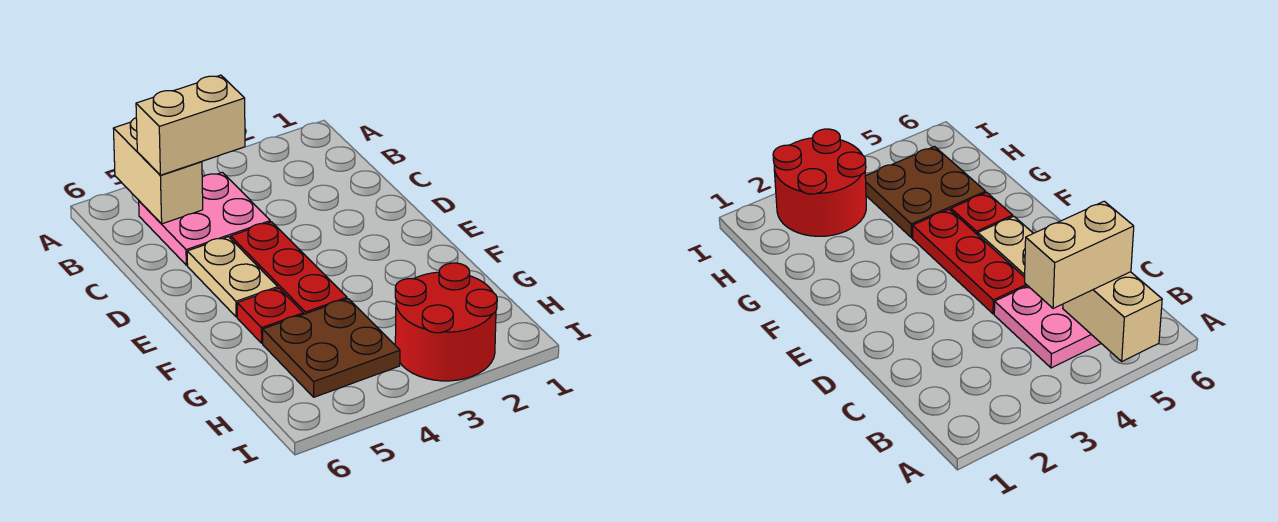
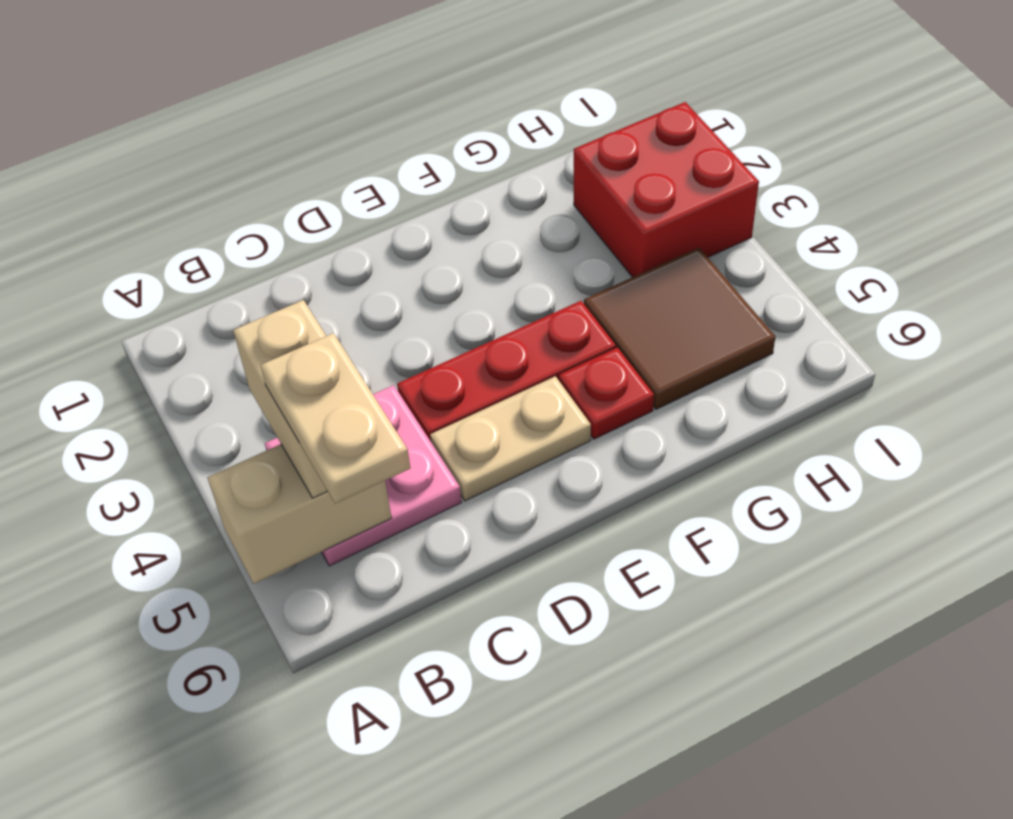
none -> tan 1x2 plate [260,333,410,504]
brown 2x2 plate [263,299,400,397] -> brown 2x2 tile [584,248,775,409]
red 2x2 round brick [395,263,497,381] -> red 2x2 brick [574,102,759,277]

